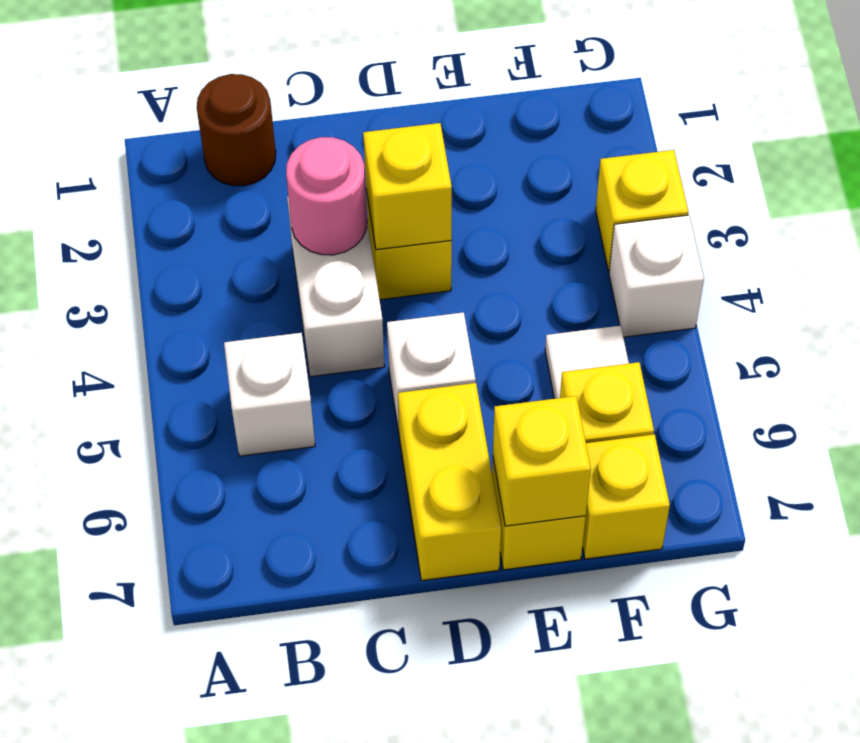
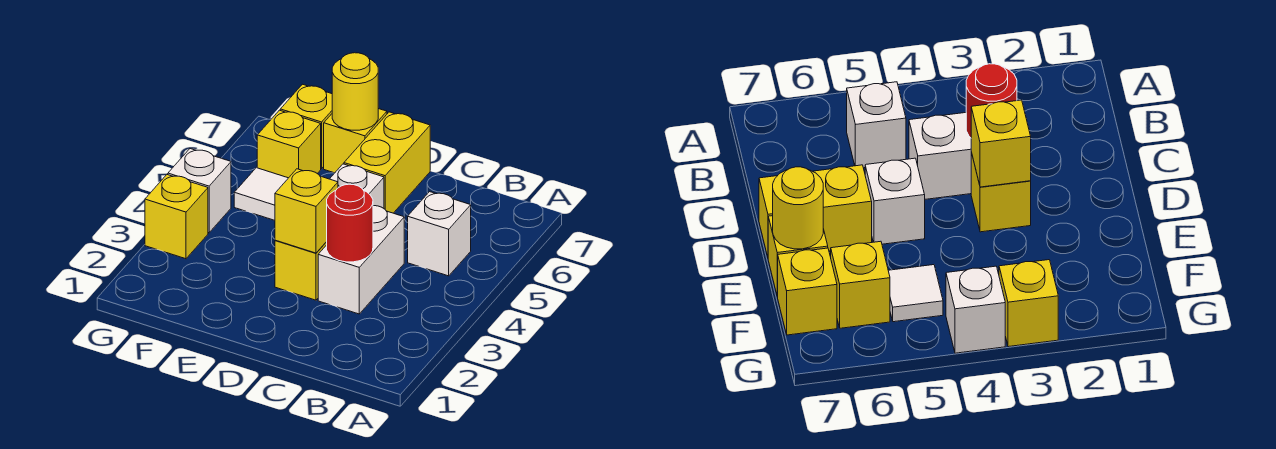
brown 1x1 round brick [197,74,276,186] -> none
pink 1x1 round brick [286,137,367,255] -> red 1x1 round brick [327,184,373,262]
yellow 1x1 brick [493,396,591,526] -> yellow 1x1 round brick [332,53,378,130]

